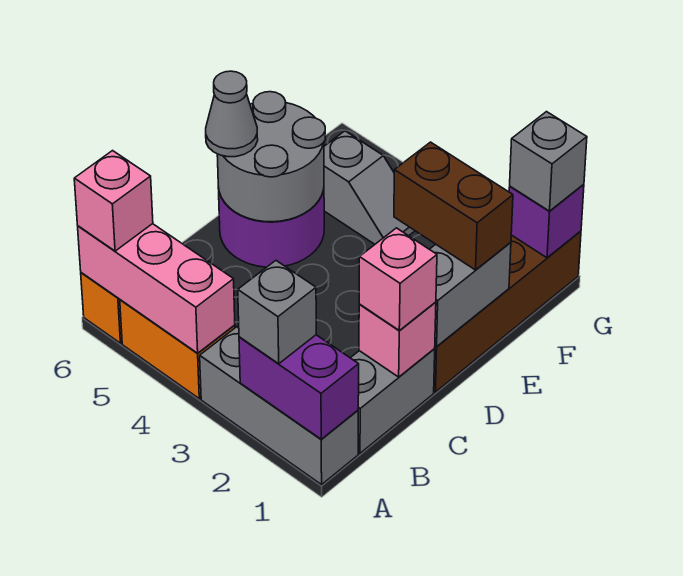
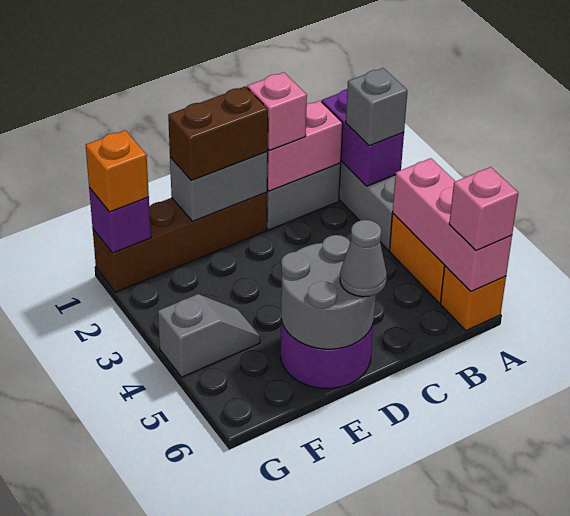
pink 1x1 brick [359,302,436,377] -> pink 1x2 brick [267,101,343,191]
brown 1x2 brick [394,142,513,270] -> brown 1x2 brick turned to [168,86,268,181]
grey 1x2 slope [324,131,415,244] -> grey 1x2 slope turned to [158,294,260,377]
grey 1x1 brick [510,112,587,211] -> orange 1x1 brick [86,130,149,212]

